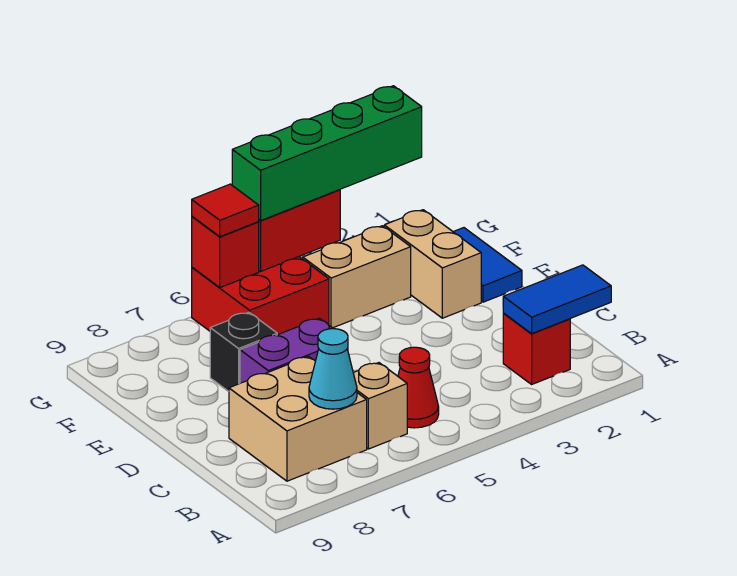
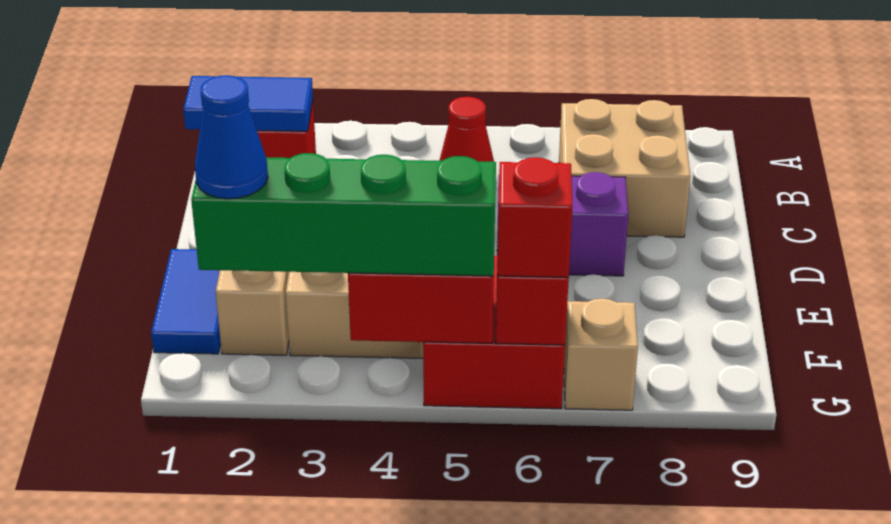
tan 1x1 brick [353,363,407,449] -> tan 1x1 brick moved to [564,298,638,410]
cyan 1x1 cone [309,329,357,409] -> none
black 1x1 brick [210,312,277,392] -> none
none -> blue 1x1 cone [195,75,268,199]
red 1x1 tile [192,184,259,237] -> red 1x1 brick [497,157,573,277]

